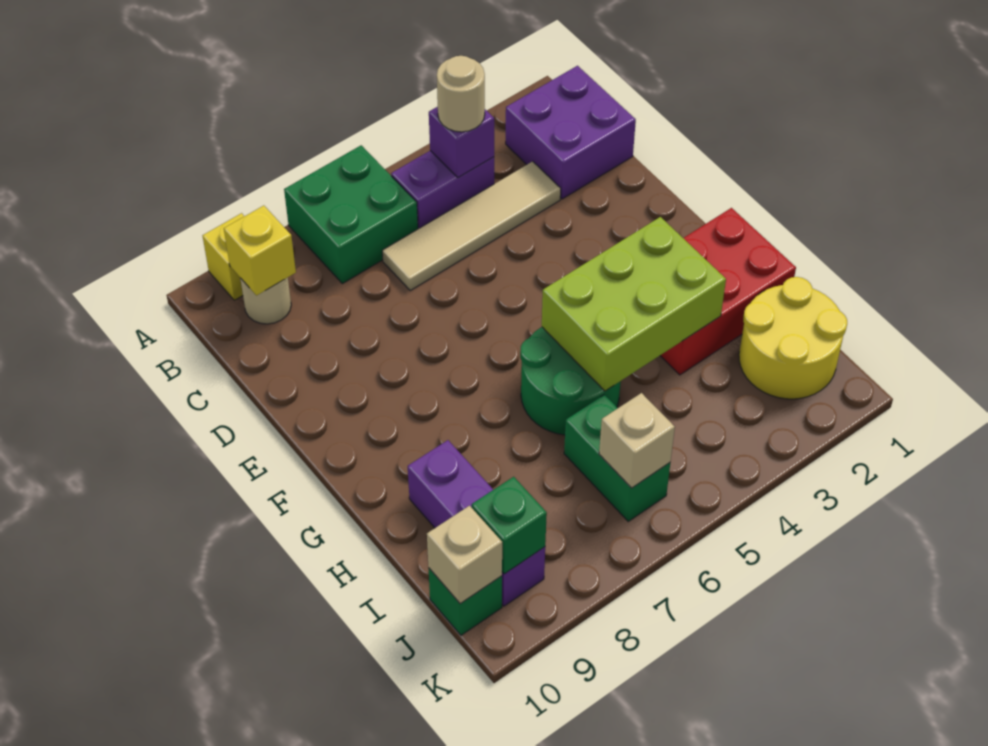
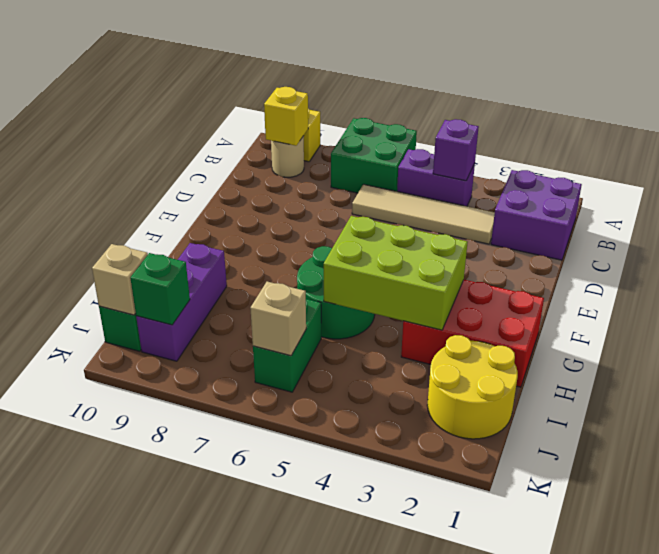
tan 1x1 round brick [437,56,485,132] -> none

